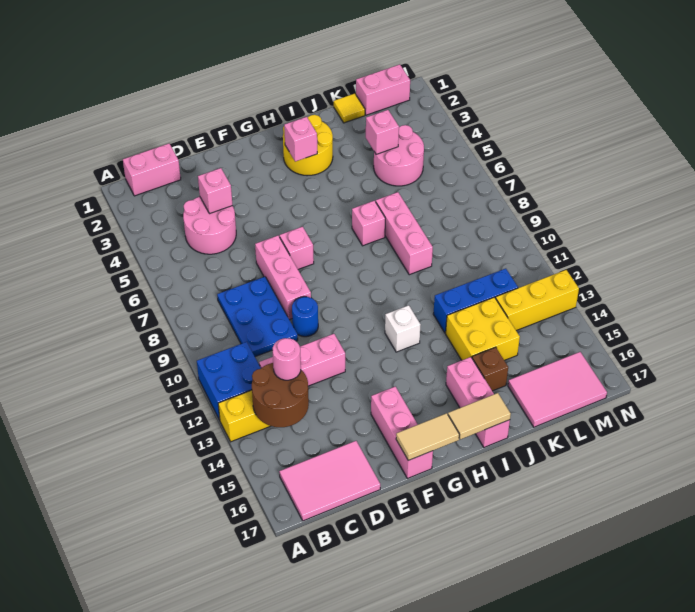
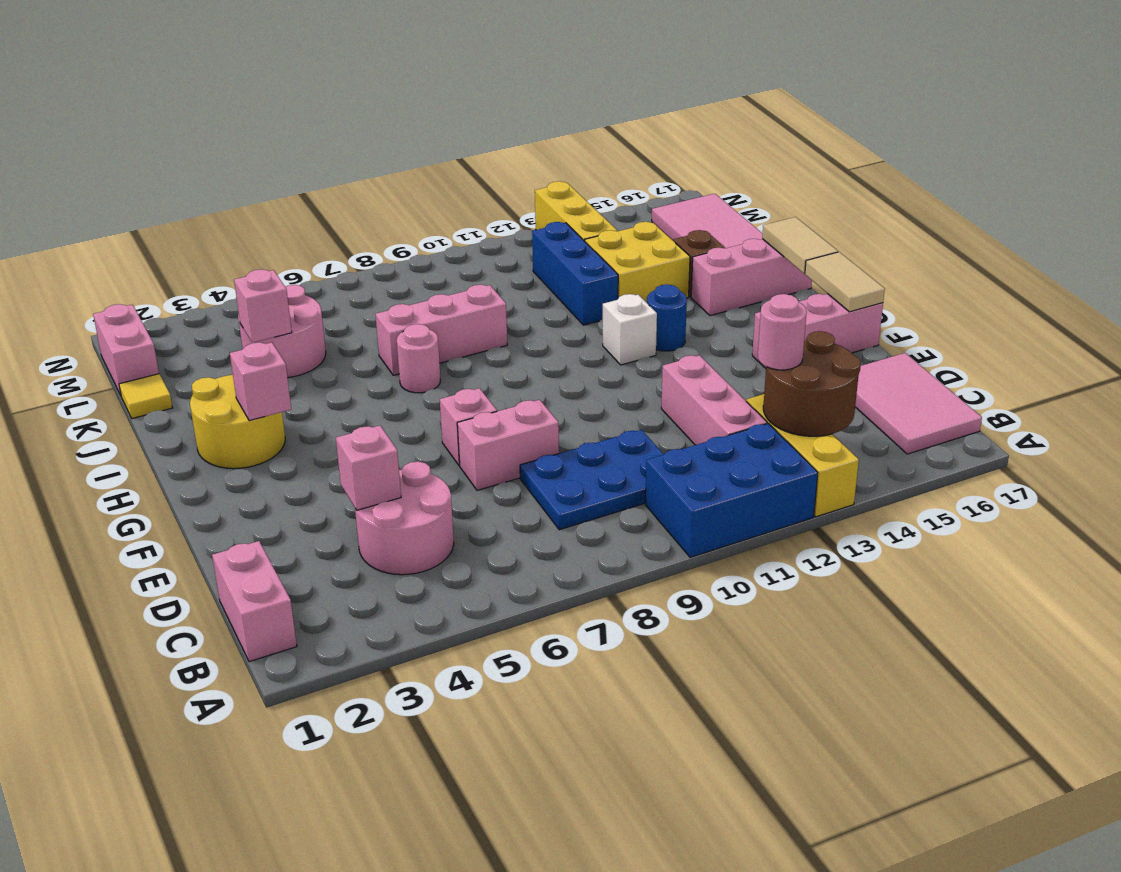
blue 2x2 brick [197,342,261,420] -> blue 2x3 brick [645,423,818,557]
pink 1x3 brick [255,235,311,320] -> pink 1x2 brick [457,400,559,490]
blue 1x1 round brick [292,297,318,337] -> blue 1x1 round brick moved to [647,284,687,351]
pink 1x1 brick [352,201,385,246] -> pink 1x1 round brick [397,324,441,393]

